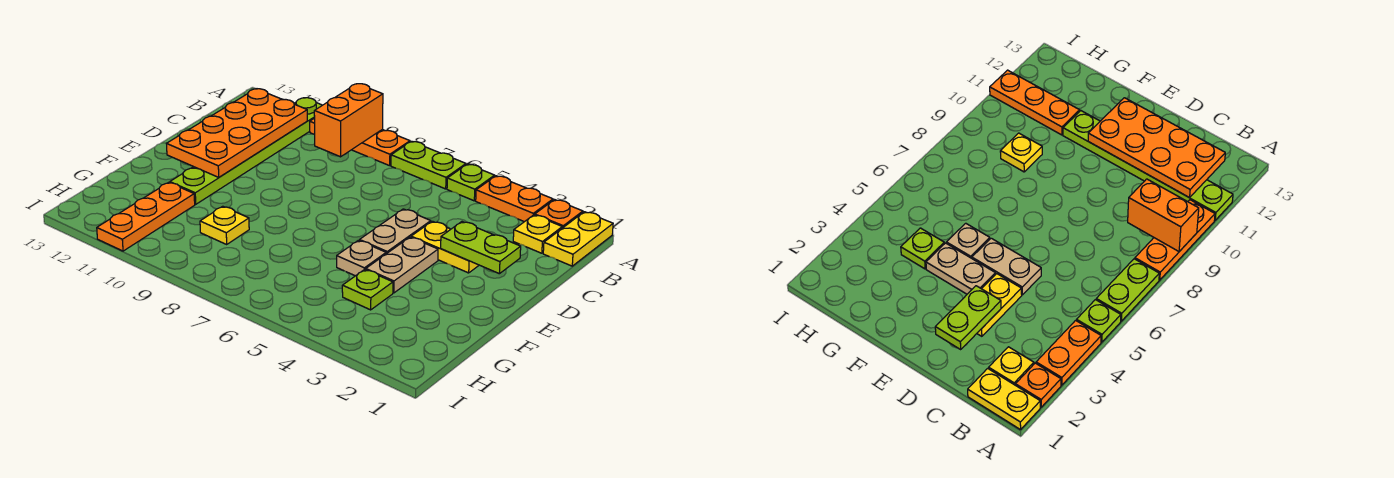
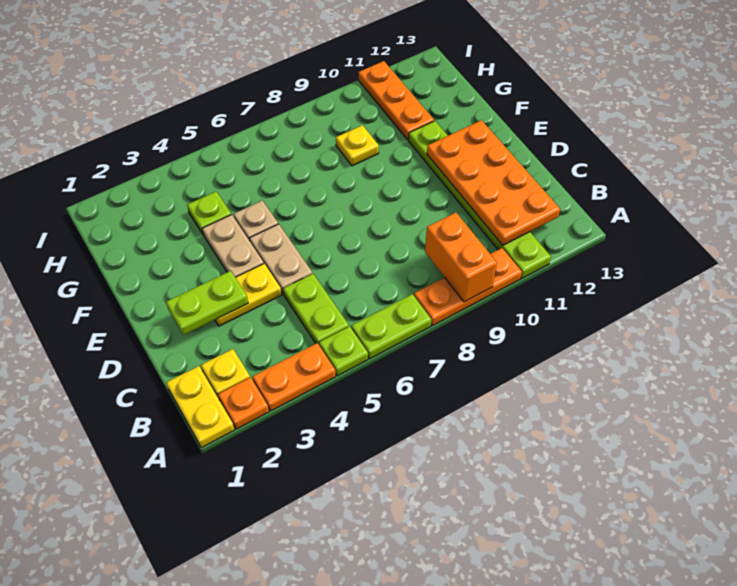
none -> lime 1x2 plate [283,274,349,344]

